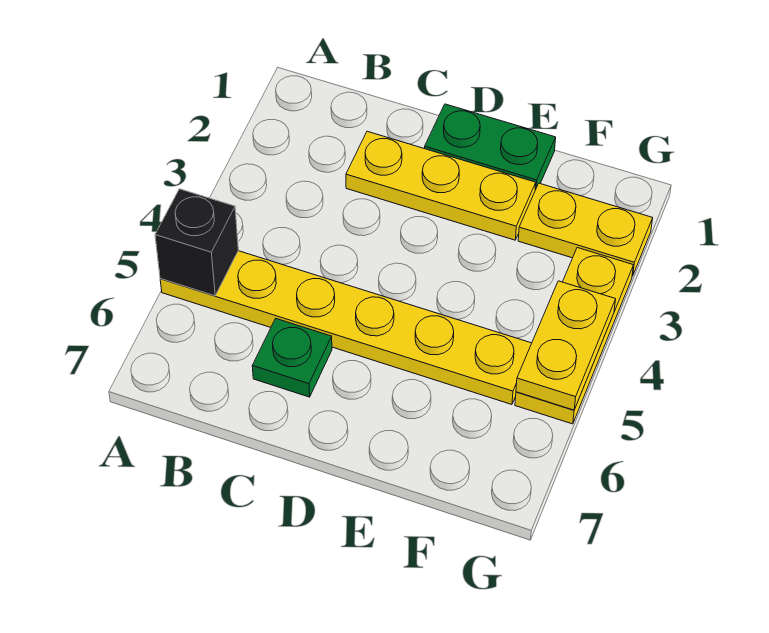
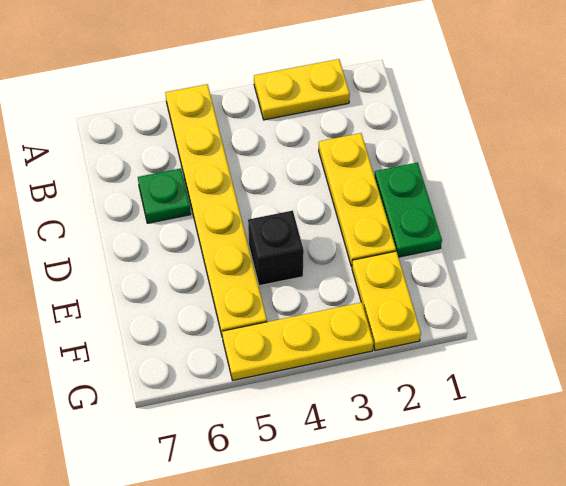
black 1x1 brick [155,189,238,296] -> black 1x1 brick moved to [248,211,304,286]
yellow 1x2 plate [516,281,616,410] -> yellow 1x2 plate moved to [254,59,350,120]

